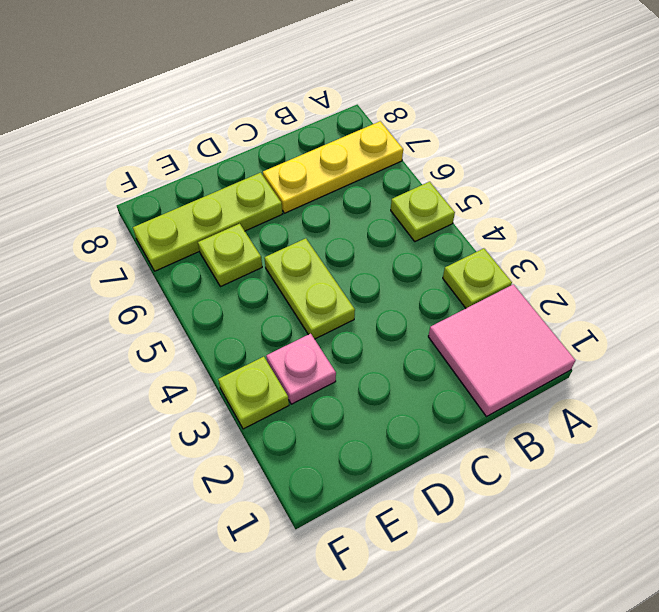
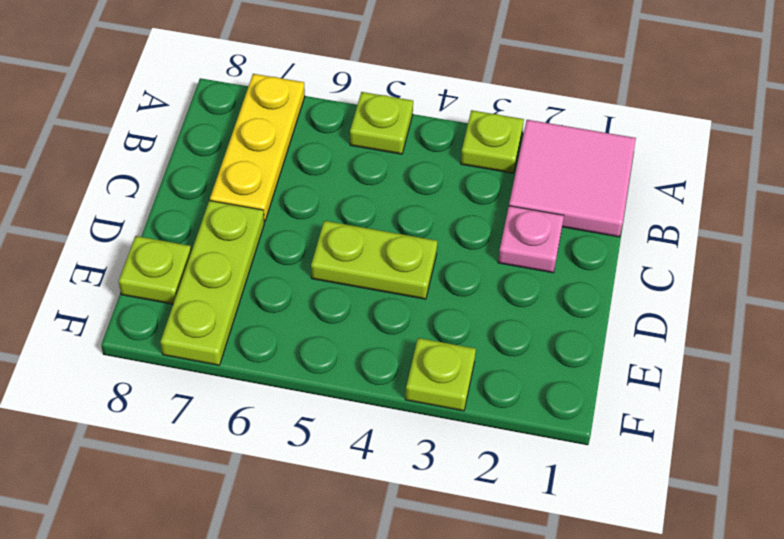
pink 1x1 plate [266,334,336,404] -> pink 1x1 plate moved to [498,206,564,273]
lime 1x1 plate [198,224,262,287] -> lime 1x1 plate moved to [119,236,191,304]

